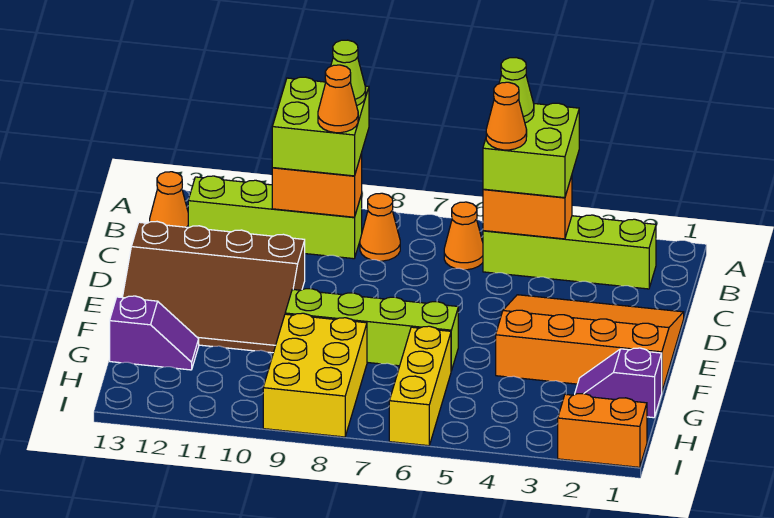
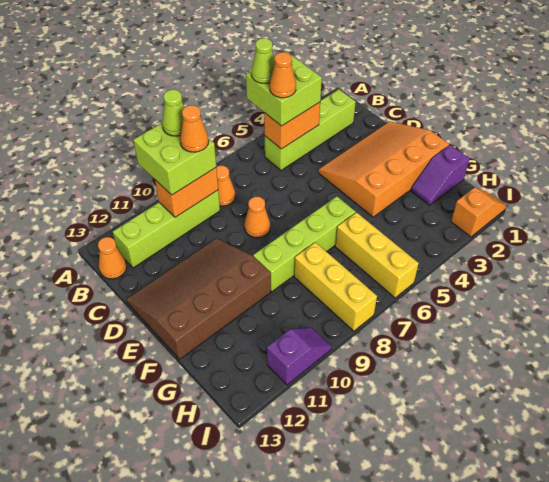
orange 1x1 cone [444,202,483,270] -> orange 1x1 cone moved to [244,197,270,238]
brown 3x4 slope [122,222,305,353] -> brown 3x4 slope turned to [126,238,271,359]
yellow 2x3 brick [263,313,367,437] -> yellow 1x3 brick [294,242,377,331]
purple 1x2 slope [110,296,199,370] -> purple 1x2 slope moved to [267,328,331,385]
orange 1x2 brick [558,393,647,467] -> orange 1x2 slope [451,187,506,237]

